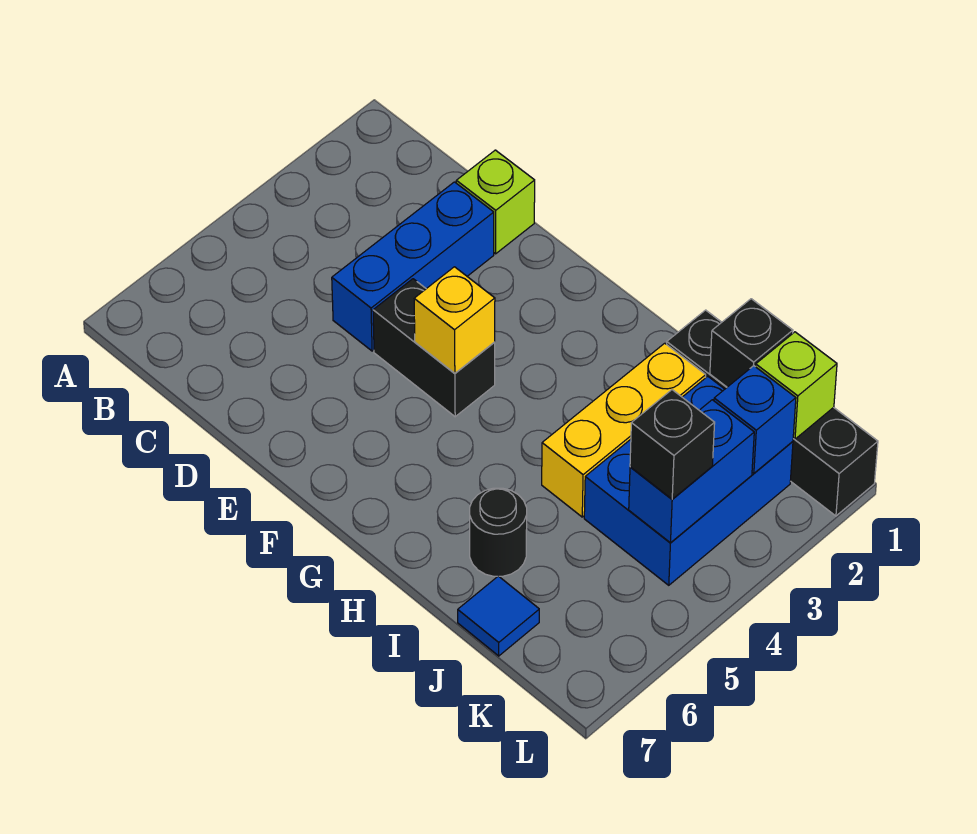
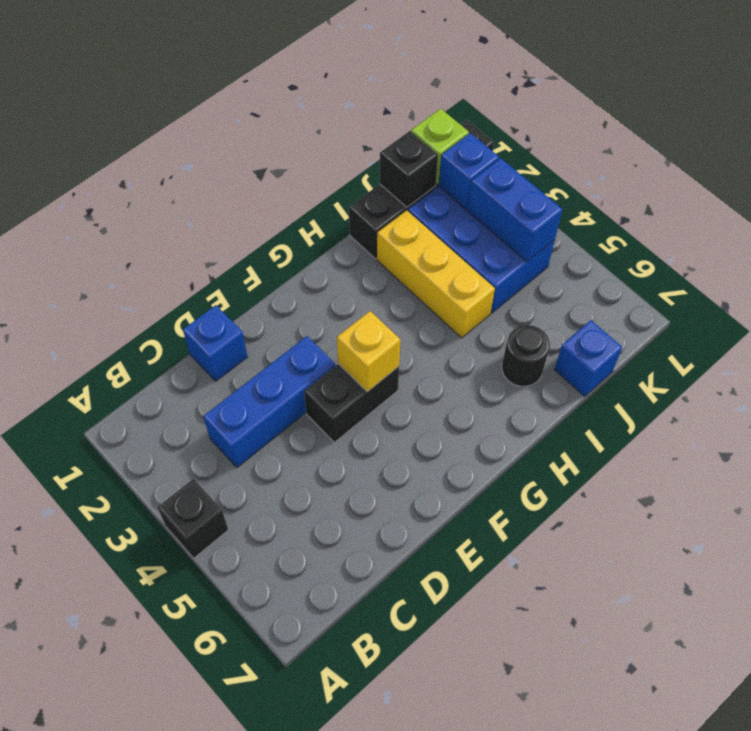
lime 1x1 brick [456,150,535,254] -> blue 1x1 brick [183,305,248,381]
blue 1x3 brick [332,182,494,351] -> blue 1x3 brick turned to [203,336,335,467]
blue 1x1 tile [458,576,539,656] -> blue 1x1 brick [554,320,622,396]
black 1x1 brick [630,390,715,499] -> black 1x1 brick moved to [157,479,228,558]

